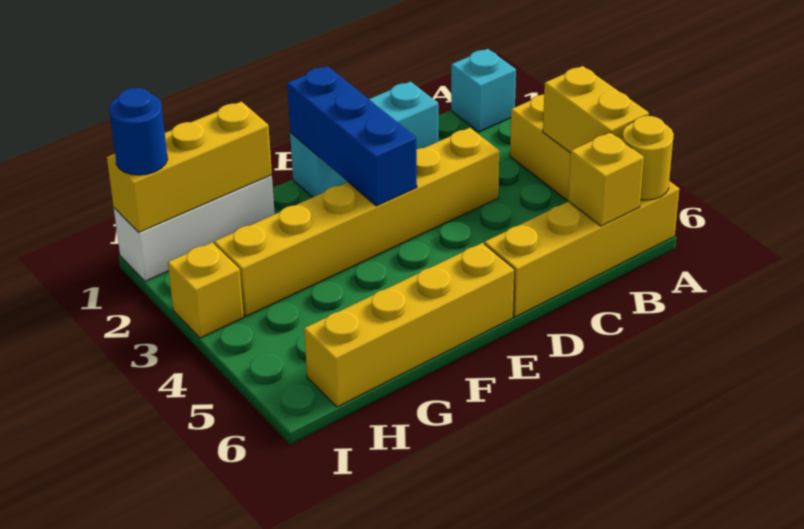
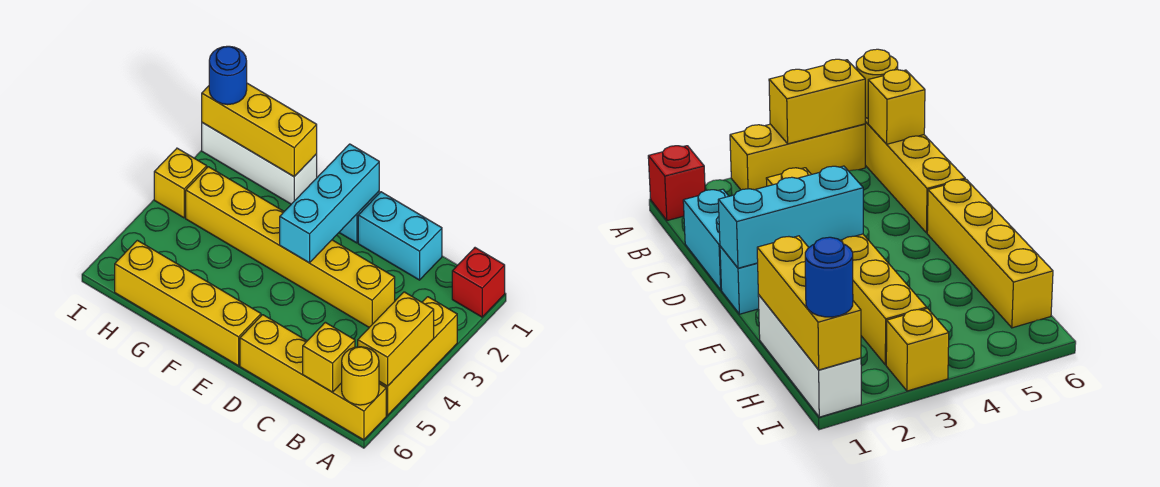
cyan 1x1 brick [451,49,516,132] -> red 1x1 brick [452,248,505,317]
blue 1x3 brick [287,66,417,206] -> cyan 1x3 brick [280,144,379,263]

